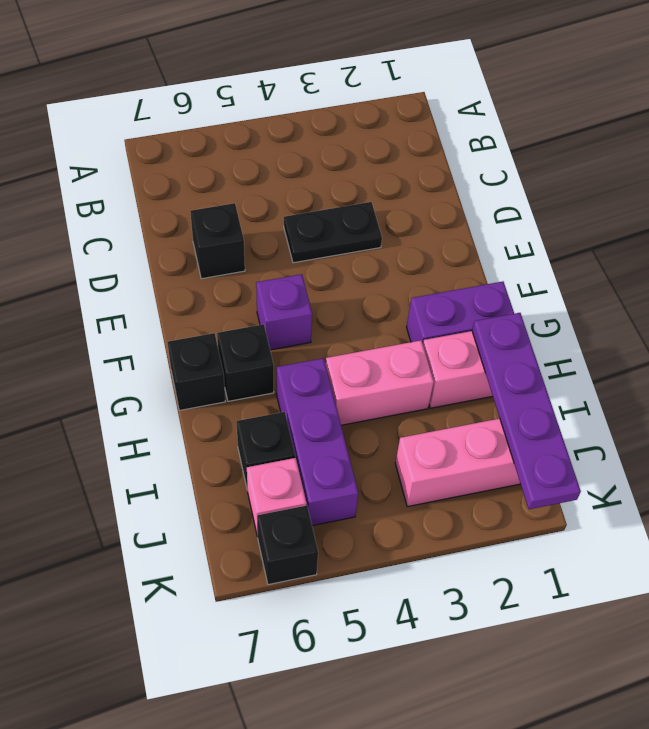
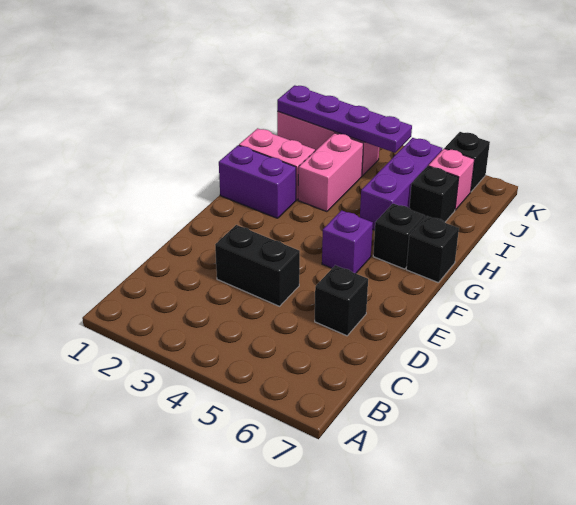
black 1x2 plate [284,202,382,263] -> black 1x2 brick [215,225,300,306]
purple 1x4 plate [472,313,581,509] -> purple 1x4 plate turned to [277,85,412,153]
pink 1x2 brick [326,340,434,425] -> pink 1x2 brick turned to [298,133,363,212]

